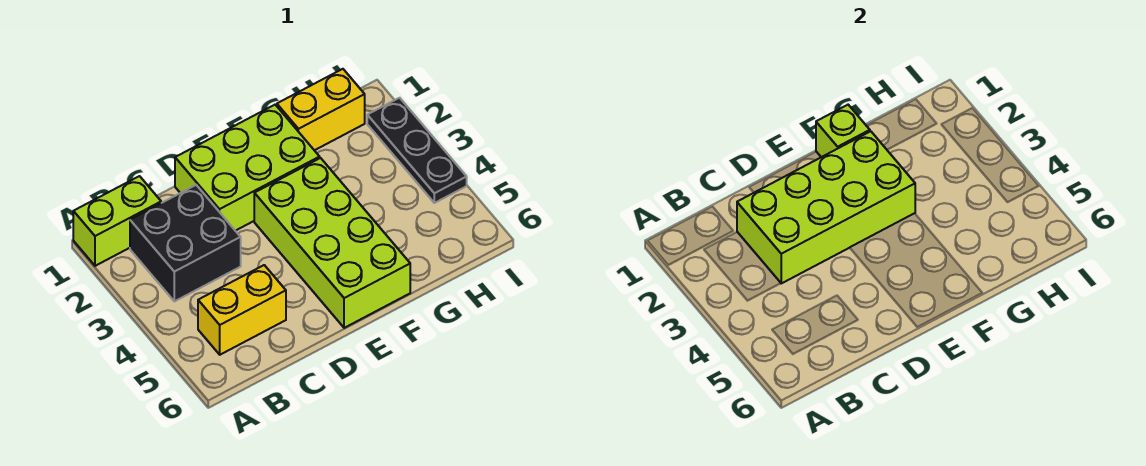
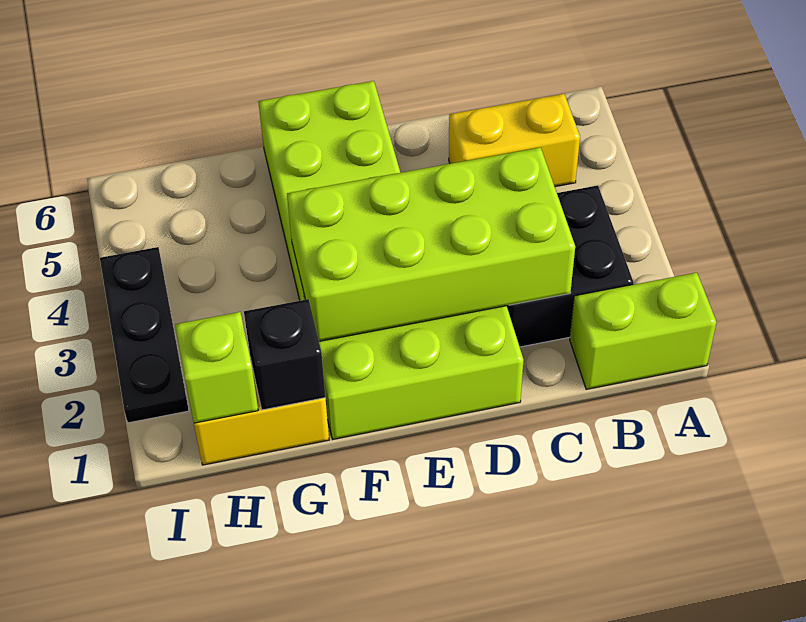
lime 1x1 brick [816,105,870,157] -> lime 1x1 brick moved to [175,312,258,423]
none -> black 1x1 brick [244,299,325,410]

